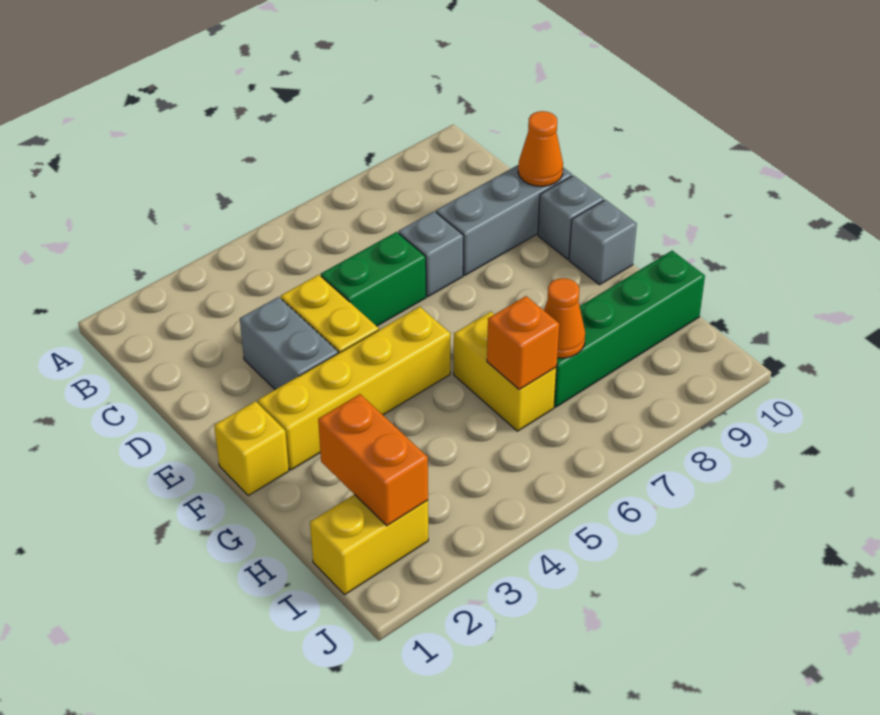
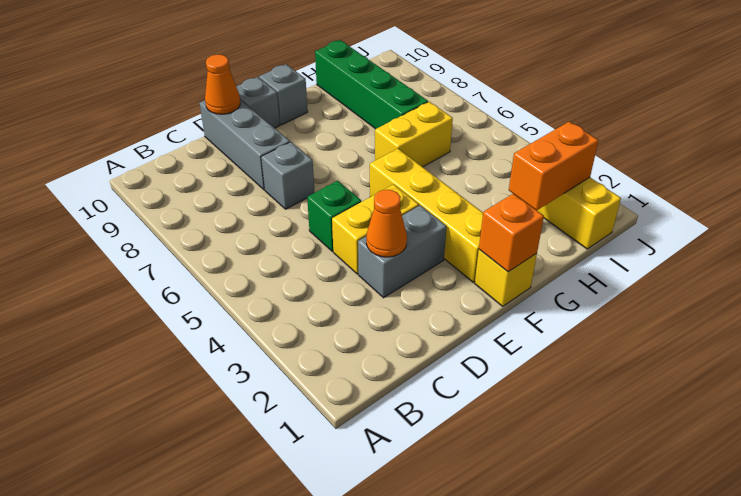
green 1x2 brick [321,232,426,326] -> green 1x1 brick [307,181,361,251]
orange 1x1 brick [487,296,559,390] -> orange 1x1 brick moved to [479,194,544,272]
orange 1x1 cone [544,278,585,358] -> orange 1x1 cone moved to [366,190,407,257]

